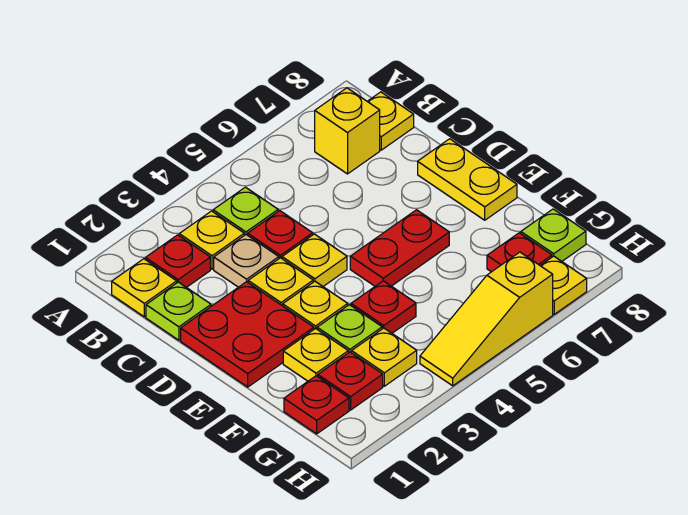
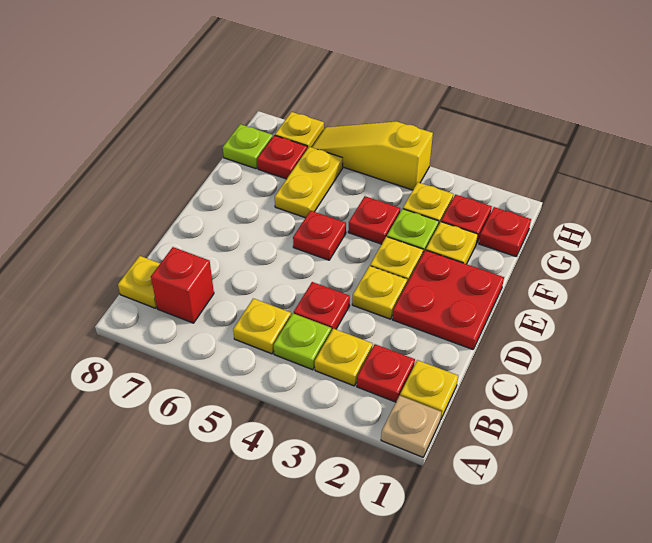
yellow 1x1 brick [315,88,380,174] -> red 1x1 brick [151,247,214,323]
lime 1x1 plate [146,282,211,340] -> none
tan 1x1 plate [214,235,279,287] -> tan 1x1 plate moved to [381,396,441,457]
yellow 1x1 plate [282,234,347,286] -> yellow 1x1 plate moved to [233,298,291,354]
yellow 1x2 plate [418,139,517,220] -> yellow 1x2 plate moved to [275,147,343,218]
red 1x2 plate [350,210,449,286] -> red 1x1 plate [293,211,346,260]
yellow 1x3 slope [420,252,553,386] -> yellow 1x3 slope turned to [312,122,433,190]

